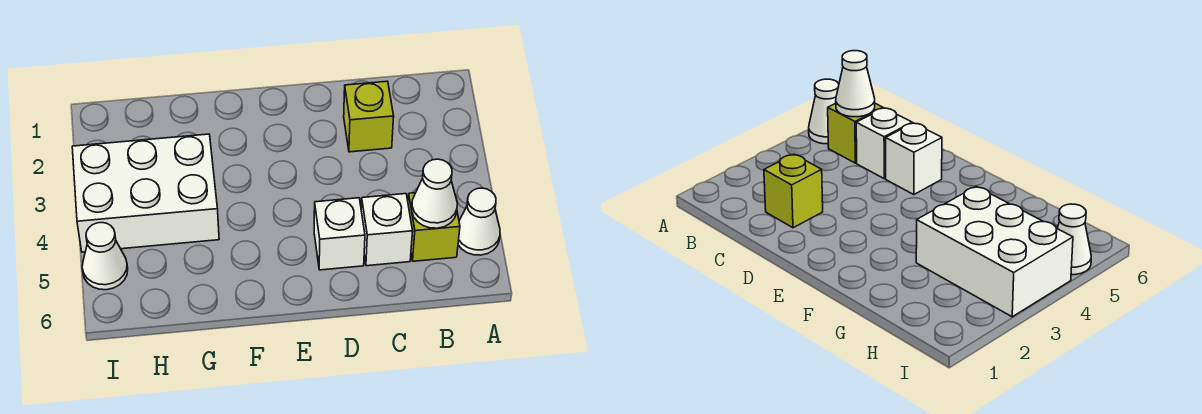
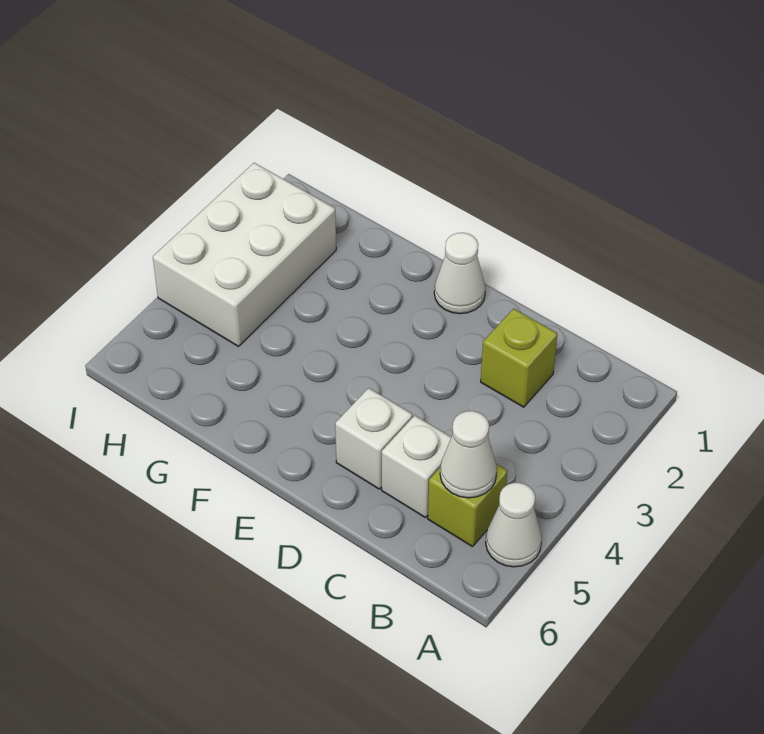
white 2x3 brick [72,134,219,252] -> white 2x3 brick turned to [153,163,336,346]
white 1x1 cone [82,223,128,290] -> white 1x1 cone moved to [434,233,485,314]

